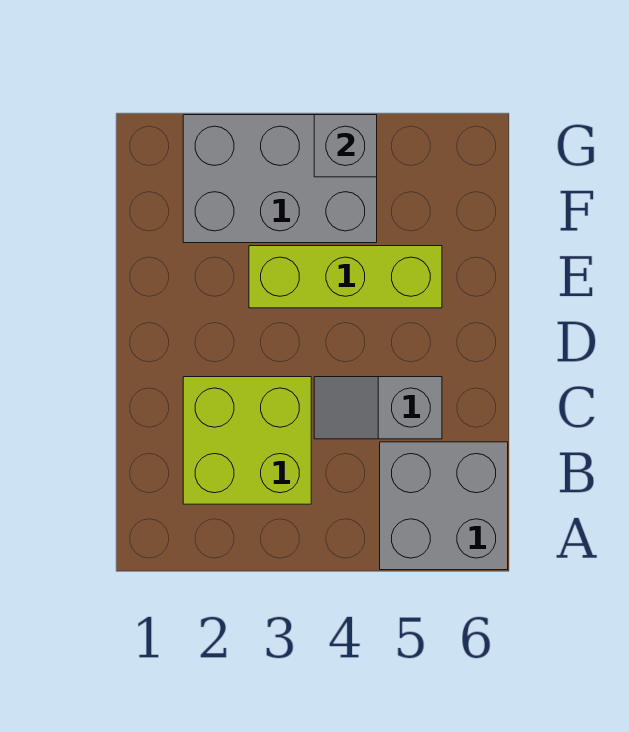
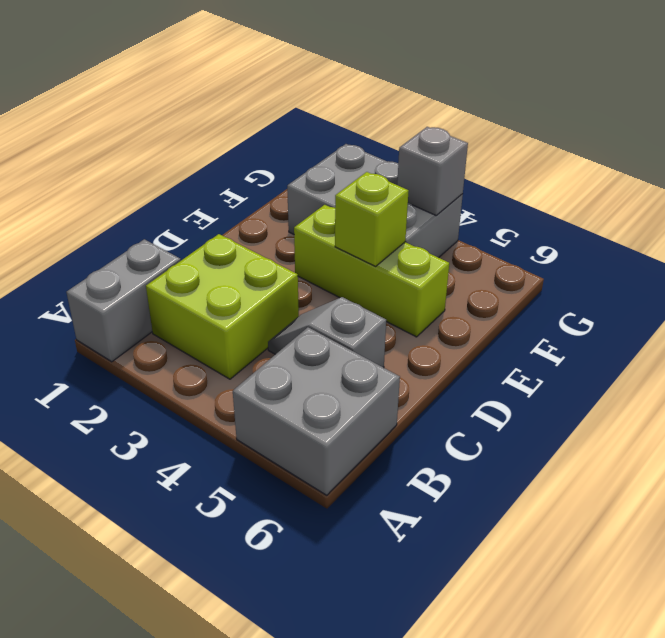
none -> grey 1x2 brick [66,239,181,362]
none -> lime 1x1 brick [335,172,409,266]

